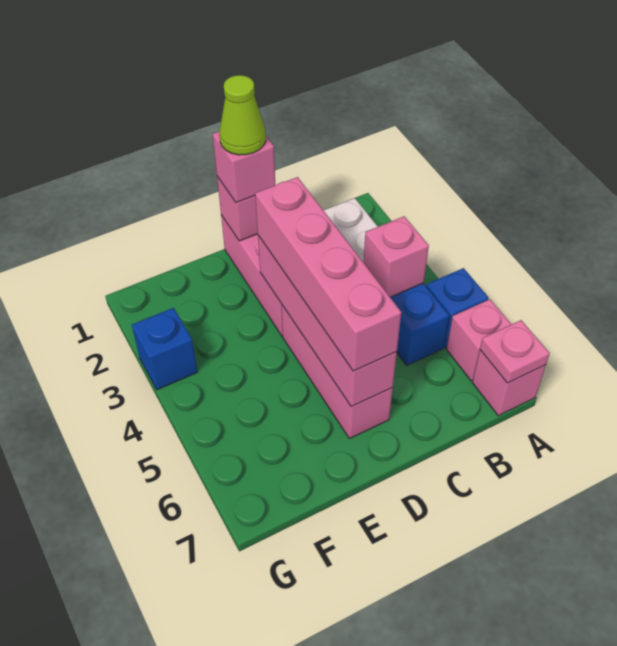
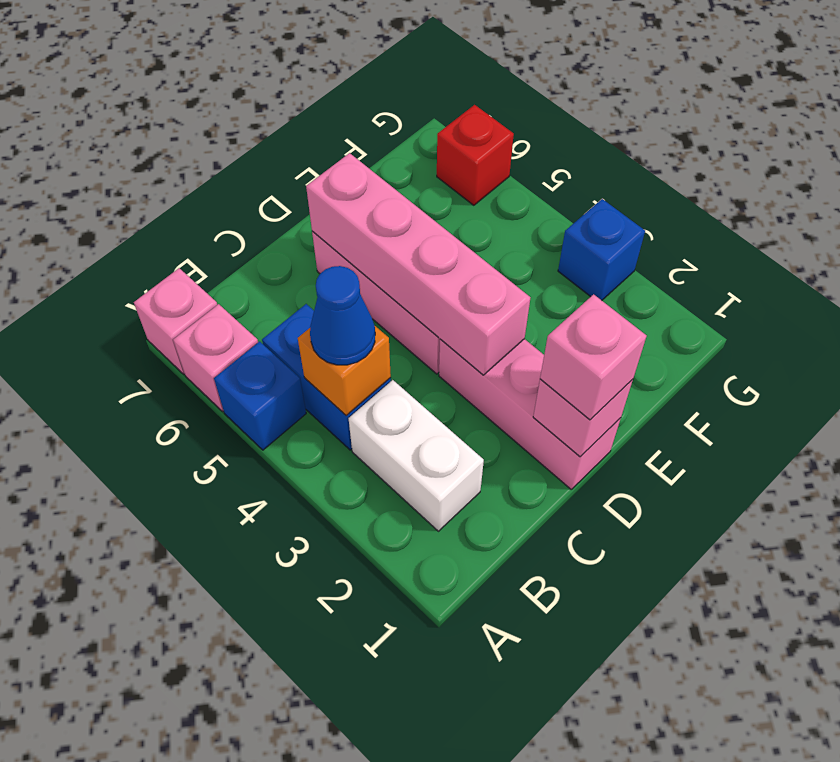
pink 1x1 plate [480,320,550,383] -> none
pink 1x1 brick [364,216,429,297] -> orange 1x1 brick [298,326,391,416]
none -> blue 1x1 cone [310,266,375,365]
lime 1x1 cone [219,75,266,155] -> none
pink 1x4 brick [255,177,401,371] -> none
none -> red 1x1 brick [437,105,514,205]

